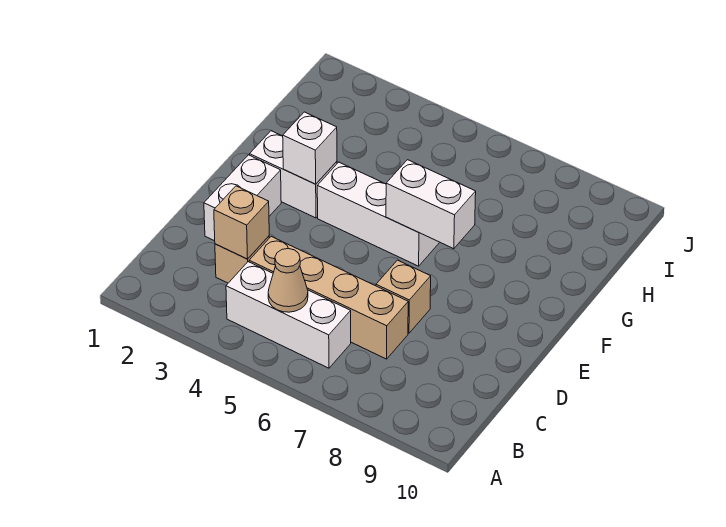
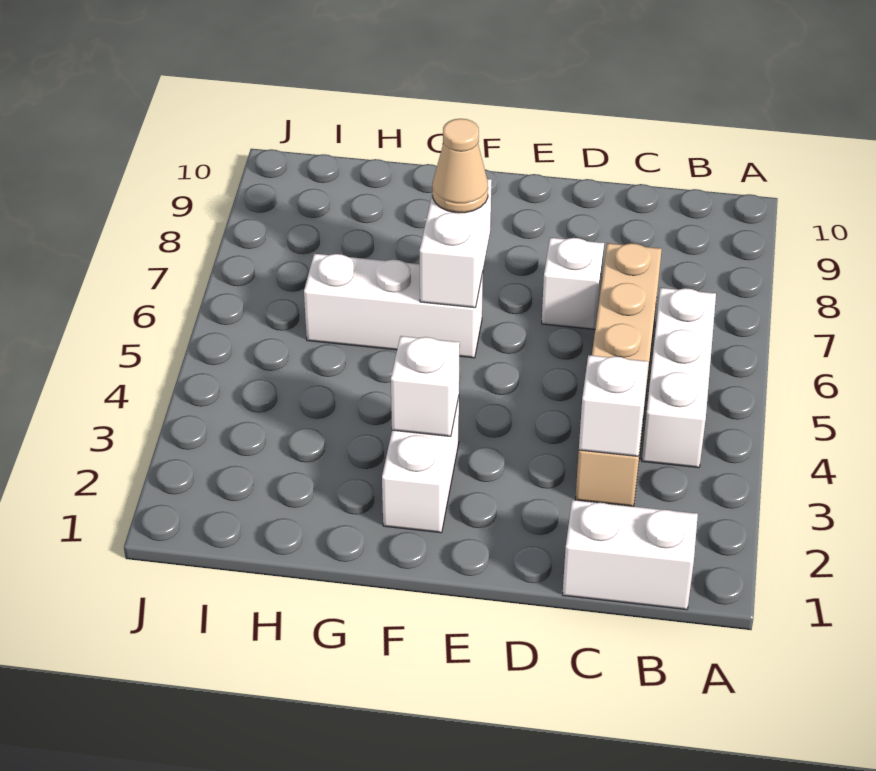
tan 1x1 cone [268,249,308,312] -> tan 1x1 cone moved to [432,119,488,213]
tan 1x1 brick [214,186,269,259] -> white 1x1 brick [579,355,648,456]
white 1x2 brick [204,155,281,241] -> white 1x2 brick moved to [563,500,698,610]
tan 1x1 brick [376,260,431,333] -> white 1x1 brick [542,238,604,329]
white 1x3 brick [317,162,440,266] -> white 1x3 brick turned to [304,254,483,358]

